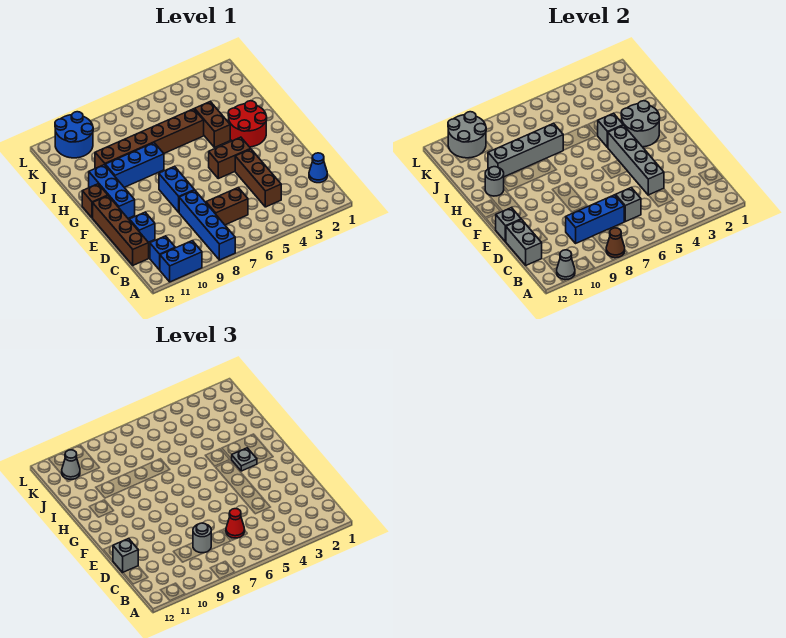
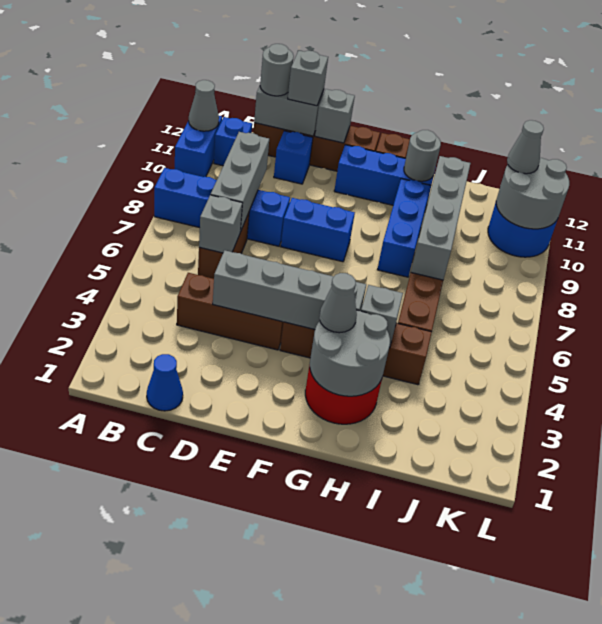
brown 1x1 cone [606,228,625,258] -> none
red 1x1 cone [226,509,245,538] -> none
blue 1x3 brick [566,195,624,243] -> grey 1x3 brick [211,132,269,232]
grey 1x1 round brick [193,523,211,553] -> grey 1x1 round brick moved to [260,44,294,96]
grey 1x1 plate [232,448,257,471] -> grey 1x1 cone [319,273,357,333]

